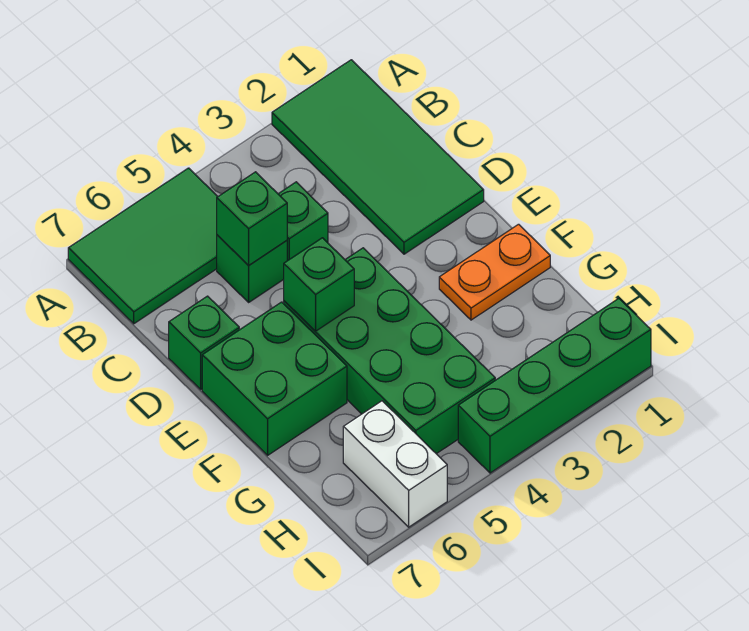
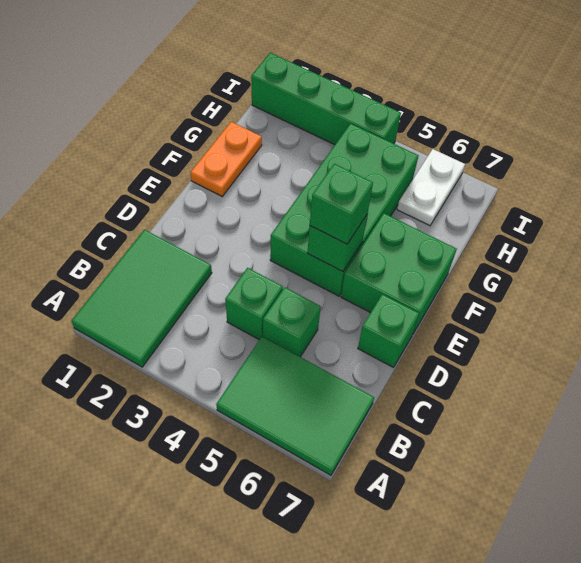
green 2x4 tile [272,60,484,254] -> green 2x3 tile [72,230,212,367]
green 1x1 brick [217,172,287,265] -> green 1x1 brick moved to [310,164,373,244]
orange 1x2 plate [439,224,550,320] -> orange 1x2 plate turned to [191,122,262,196]
white 1x2 brick [343,401,447,527] -> white 1x2 plate [397,149,465,226]

